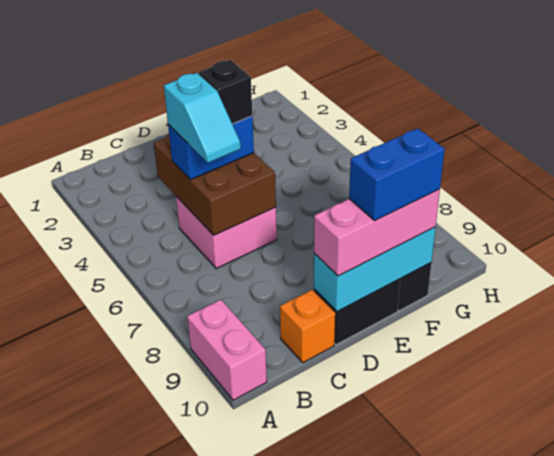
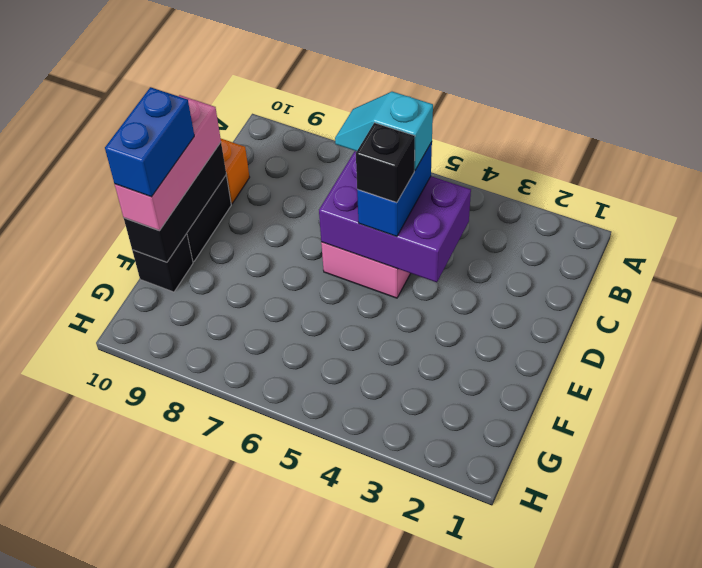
pink 1x2 brick [187,300,267,400] -> none
brown 2x3 brick [154,135,276,235] -> purple 2x3 brick [319,151,471,282]
cyan 1x3 brick [314,227,436,312] -> black 1x3 brick [124,142,226,262]

